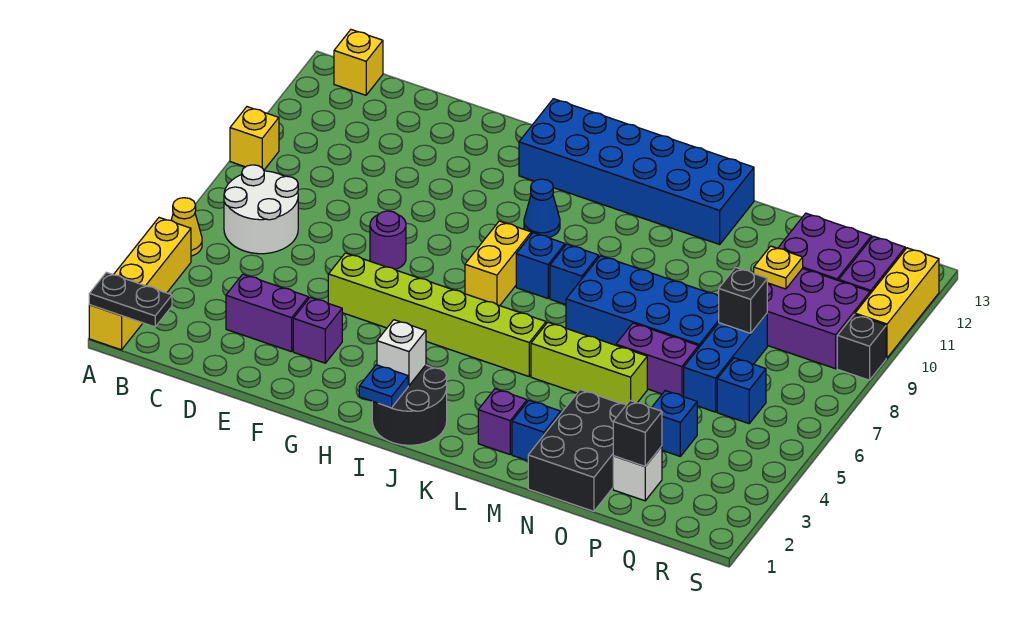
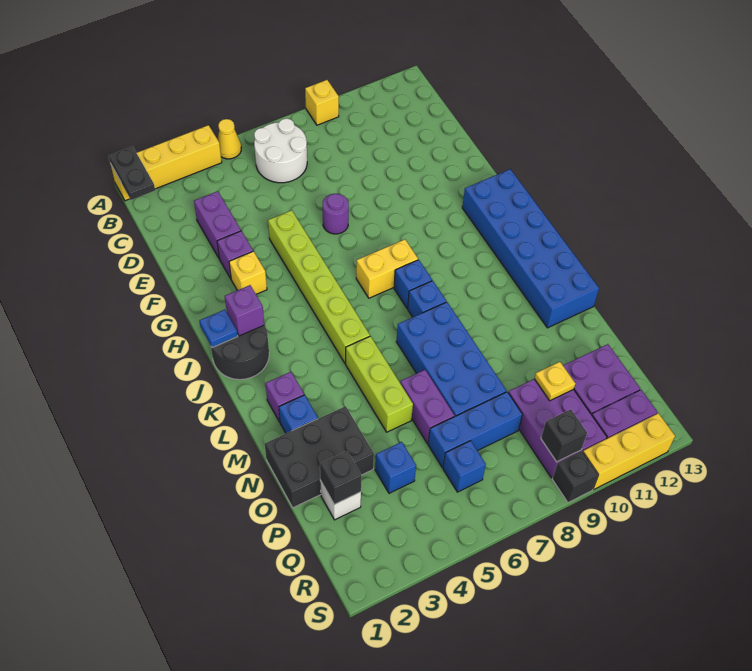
yellow 1x1 brick [334,30,383,95] -> yellow 1x1 brick moved to [229,251,267,294]
white 1x1 brick [377,320,426,386] -> purple 1x1 brick [225,285,264,336]
blue 1x1 cone [524,179,560,238] -> none
black 1x1 brick [719,268,767,333] -> black 1x1 brick moved to [541,409,587,462]

